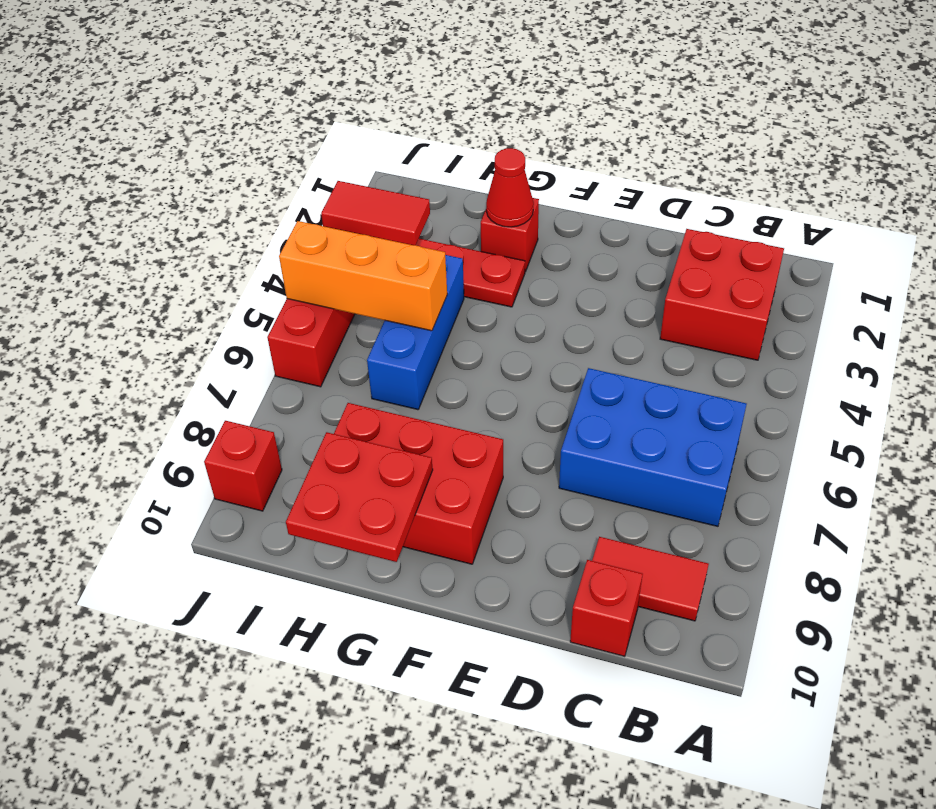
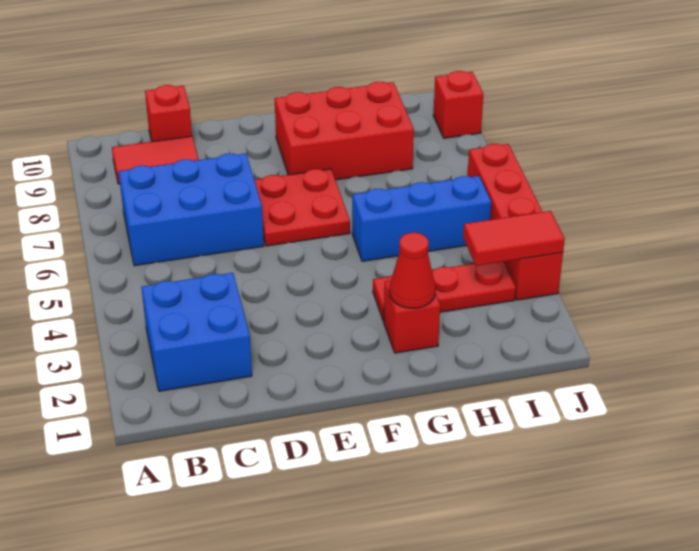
red 2x2 brick [660,229,784,360] -> blue 2x2 brick [141,273,252,391]
red 2x2 plate [286,432,433,562] -> red 2x2 plate moved to [254,169,350,246]
blue 1x3 brick [367,255,464,410] -> blue 1x3 brick turned to [352,176,491,261]
orange 1x3 brick [279,221,447,331] -> none

